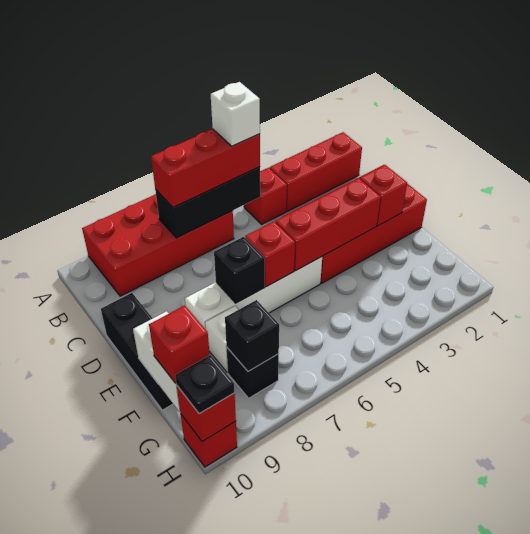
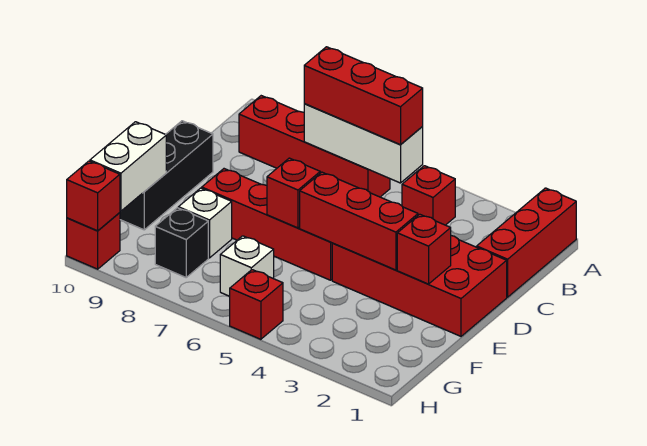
red 2x4 brick [82,194,234,296] -> red 1x4 brick [239,96,390,197]
red 1x3 brick [270,132,362,211] -> red 1x3 brick turned to [477,188,576,297]
black 1x3 brick [155,167,260,238] -> white 1x3 brick [304,104,423,183]
white 1x1 brick [211,82,260,146] -> white 1x1 brick moved to [220,236,274,296]
white 1x4 brick [185,257,322,329] -> red 1x4 brick [202,169,332,280]
black 1x1 brick [214,237,265,303] -> none
black 1x1 brick [225,300,279,371] -> none
red 1x1 brick [149,305,210,383] -> red 1x1 brick moved to [230,270,283,339]
black 1x1 plate [175,355,234,414] -> none

